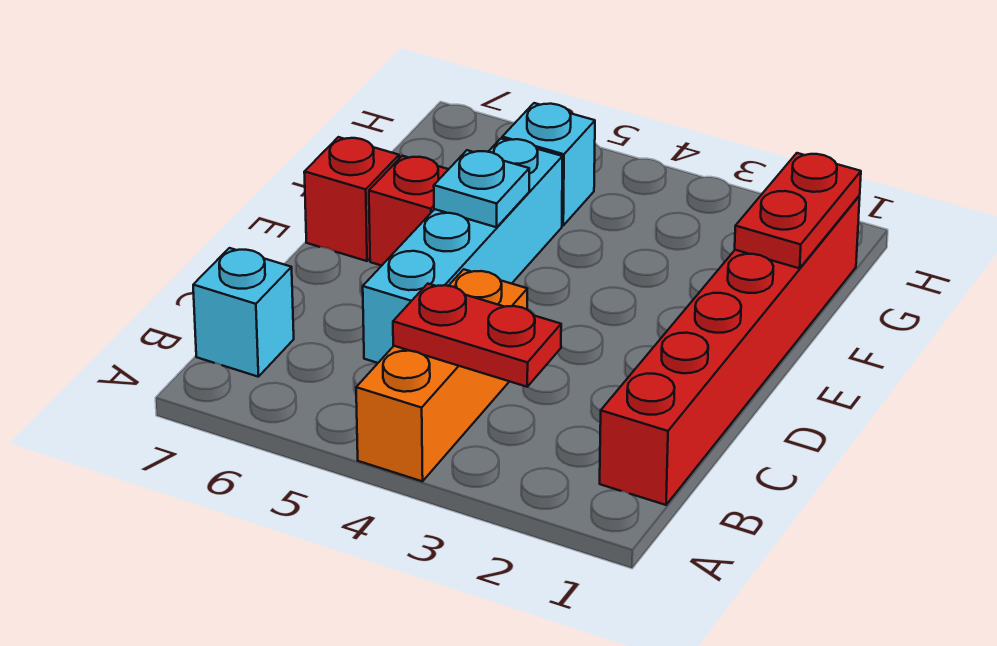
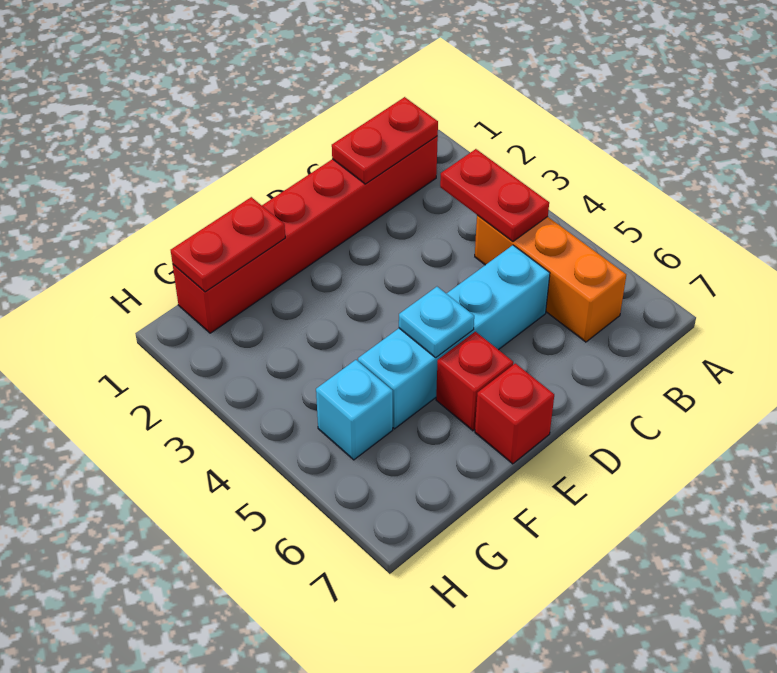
orange 1x3 brick [356,269,527,481] -> orange 1x3 brick turned to [475,215,626,342]
none -> red 1x2 plate [332,97,438,184]
cyan 1x1 brick [193,248,294,377] -> none

